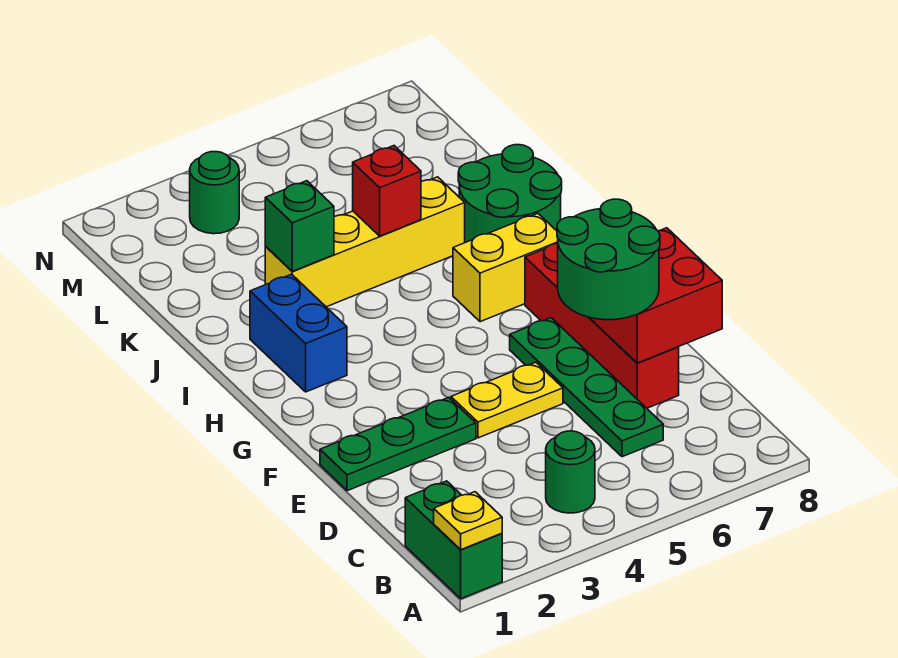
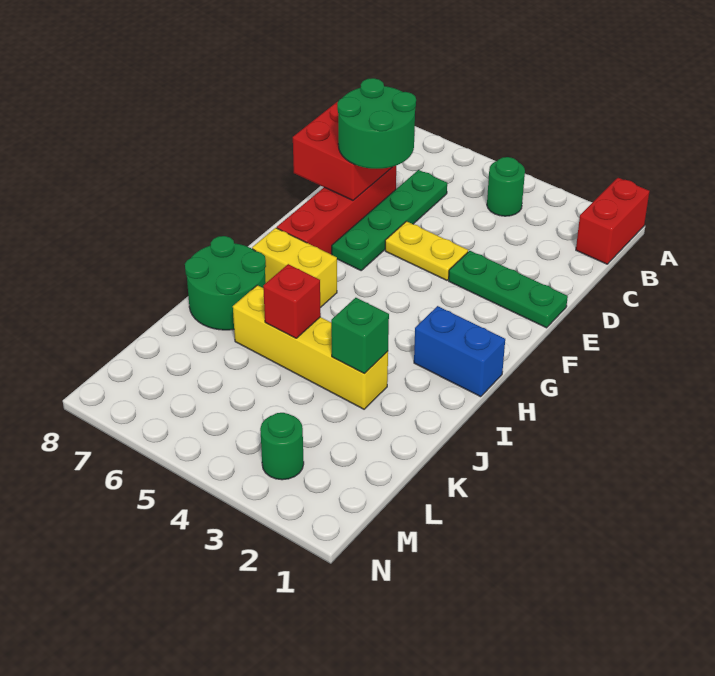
green 1x2 brick [405,481,502,599] -> red 1x2 brick [576,178,649,264]
yellow 1x1 plate [434,492,502,550] -> none
blue 1x2 brick [250,274,347,392] -> blue 1x2 brick turned to [414,306,505,397]

